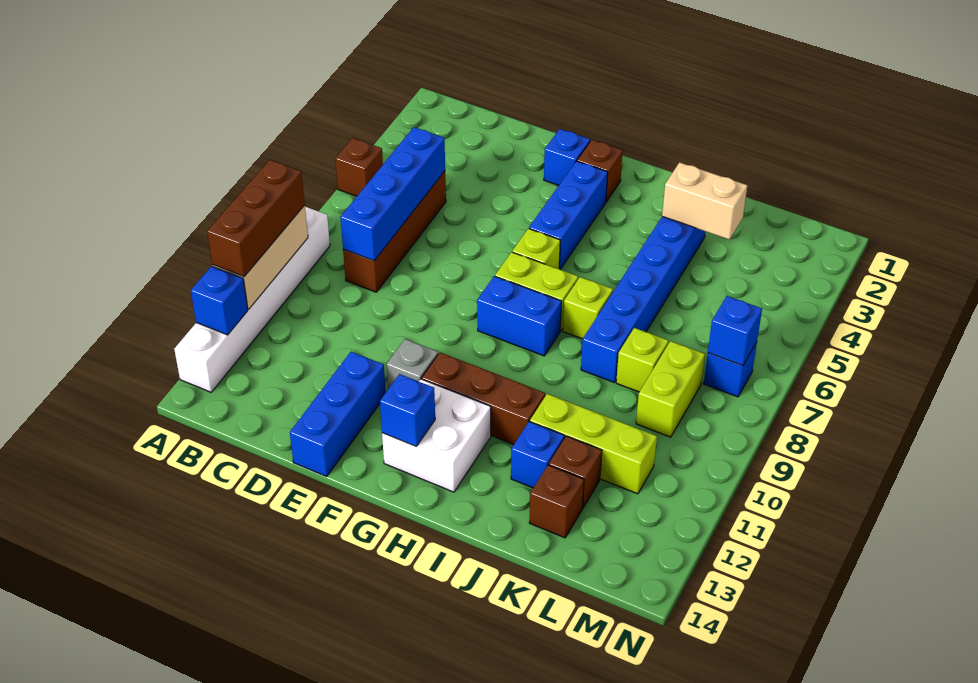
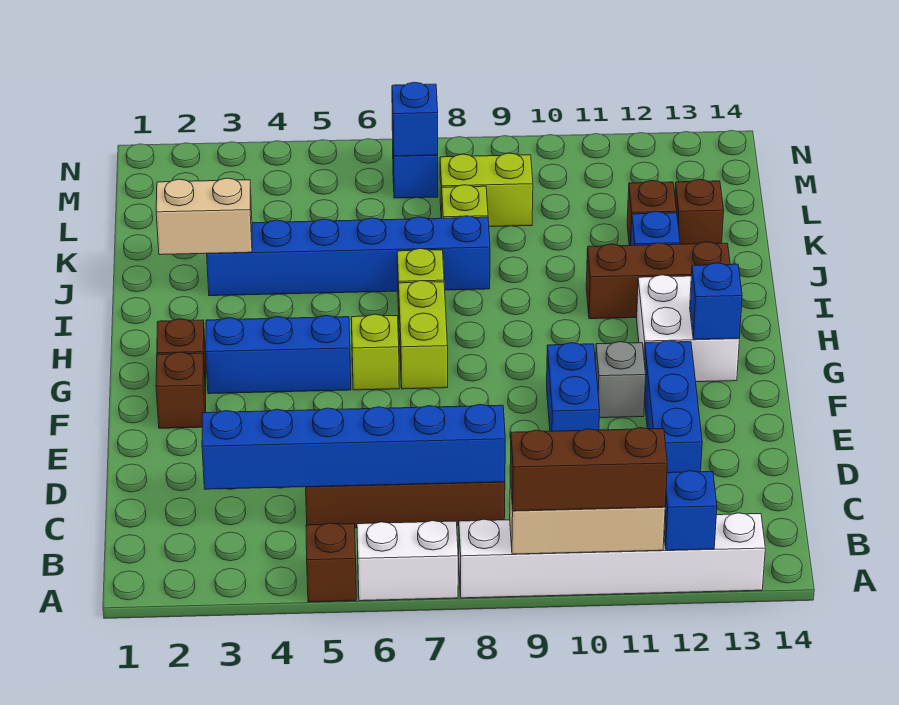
none -> white 1x2 brick [357,521,458,601]
blue 1x4 brick [340,127,445,261] -> blue 1x6 brick [202,404,505,489]
blue 1x3 brick [290,352,386,476] -> blue 1x3 brick turned to [644,340,702,473]
blue 1x1 brick [544,129,590,185] -> brown 1x1 brick [156,352,206,428]
blue 1x2 brick [477,276,562,356] -> blue 1x2 brick moved to [547,343,600,431]
brown 1x3 brick [422,352,545,445] -> brown 1x3 brick turned to [586,242,730,319]
tan 1x2 brick [662,162,747,240] -> tan 1x2 brick turned to [156,178,252,255]
lime 1x3 brick [530,394,657,494] -> none

